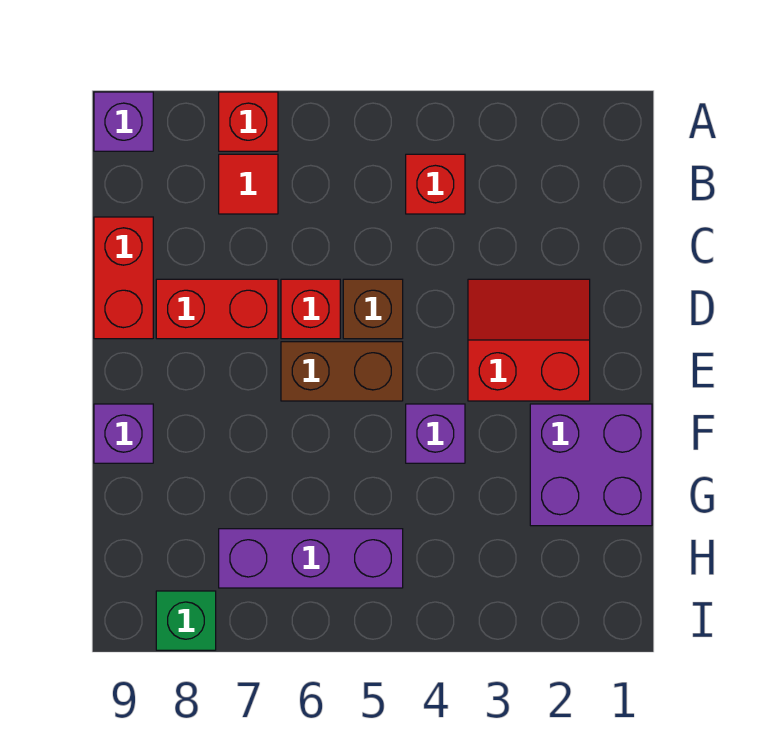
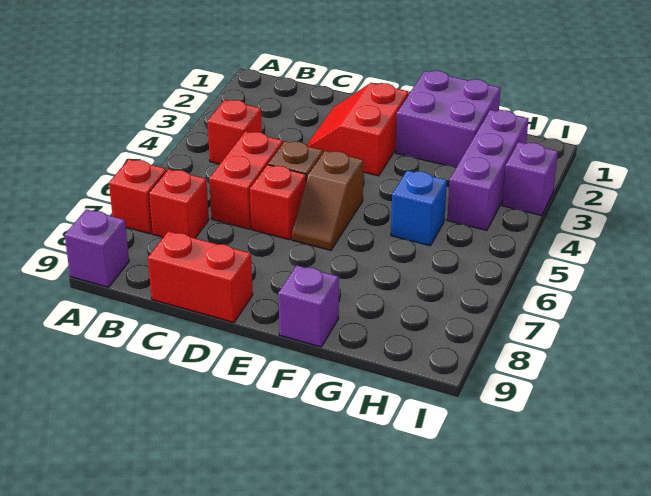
red 1x1 tile [219,154,278,214] -> red 1x1 brick [149,169,209,238]
red 1x2 brick [156,279,278,339] -> red 1x2 brick moved to [209,131,283,229]
brown 1x2 brick [281,342,403,401] -> brown 1x2 slope [292,151,364,250]
purple 1x1 brick [406,404,465,463] -> purple 1x1 brick moved to [502,142,558,216]
none -> blue 1x1 brick [391,170,447,246]
purple 1x3 brick [219,529,403,588] -> purple 1x3 brick moved to [447,110,528,230]
green 1x1 brick [156,591,216,650] -> none

